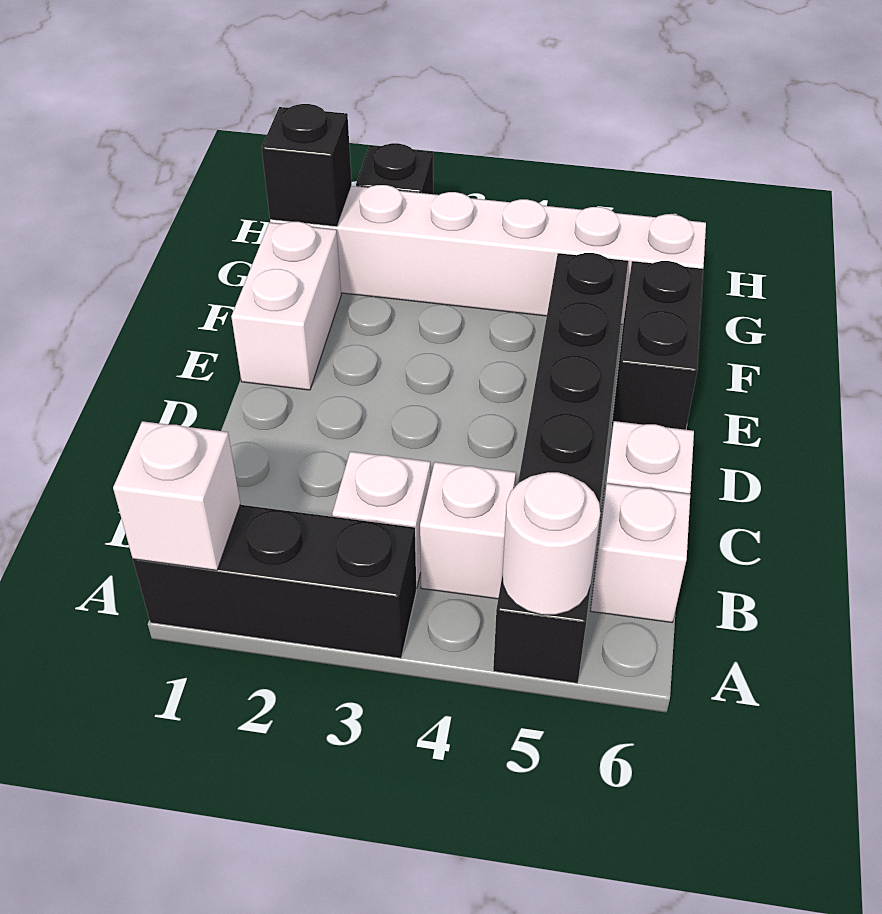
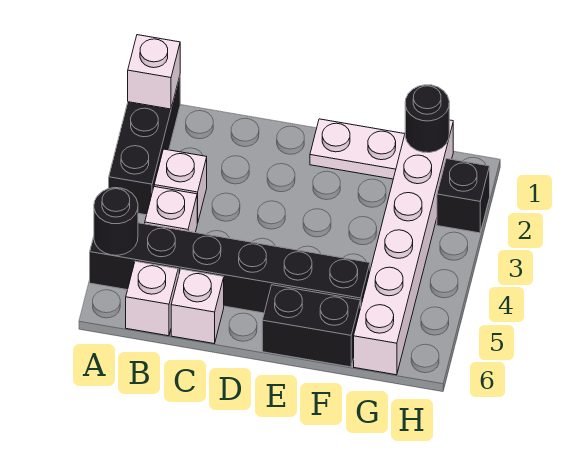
white 1x1 round brick [503,472,600,615] -> black 1x1 round brick [94,188,138,255]
white 1x2 brick [231,222,341,390] -> white 1x2 plate [310,119,405,179]
black 1x1 brick [262,104,352,227] -> black 1x1 round brick [405,85,449,153]

